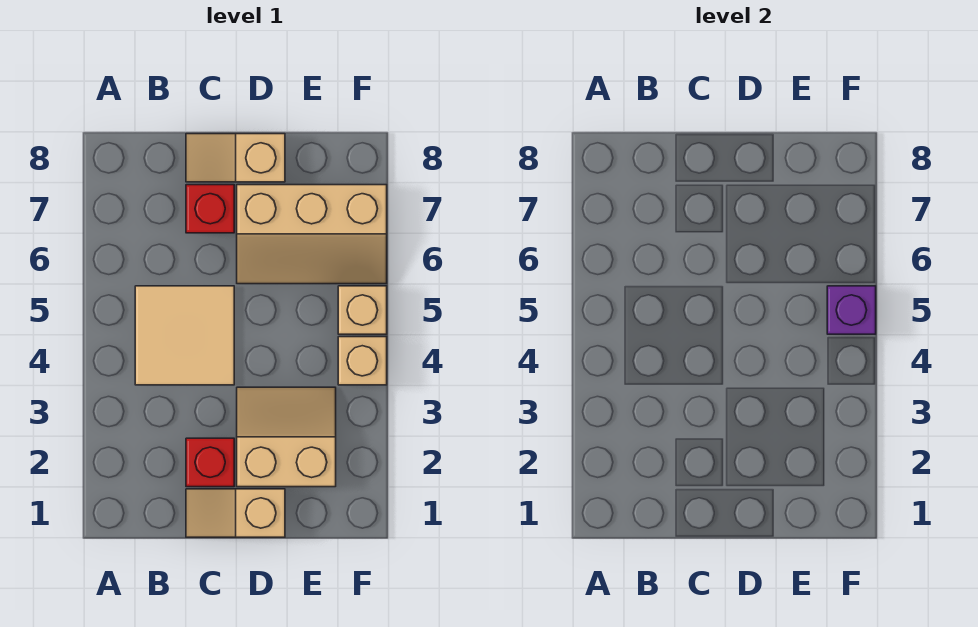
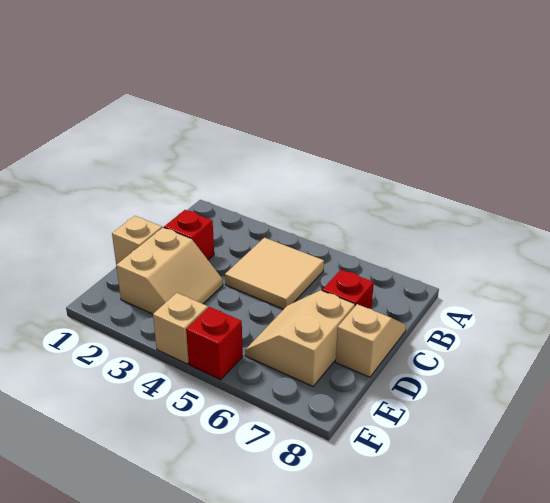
tan 2x3 slope [237,185,387,284] -> tan 2x2 slope [245,290,355,386]
tan 1x1 brick [338,286,387,334] -> red 1x1 brick [186,307,243,380]
purple 1x1 brick [827,286,876,334] -> none

